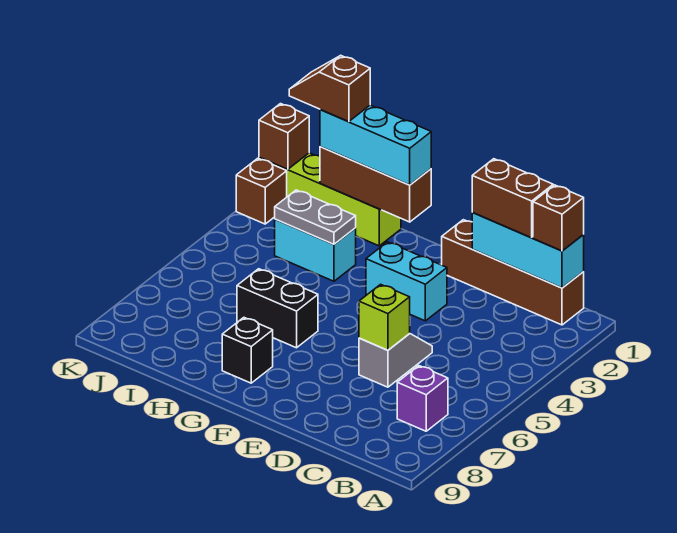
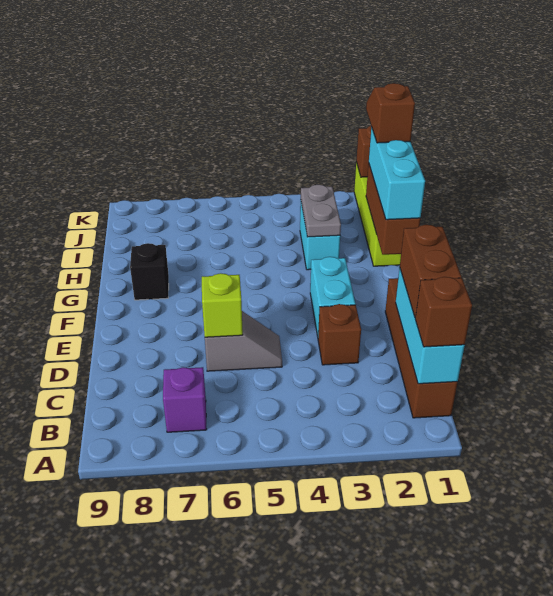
black 1x2 brick [237,269,318,348] -> none
brown 1x1 brick [236,158,287,224] -> brown 1x1 brick moved to [318,304,361,365]

